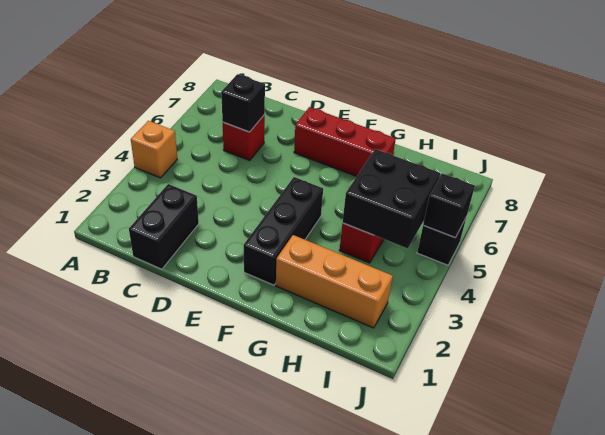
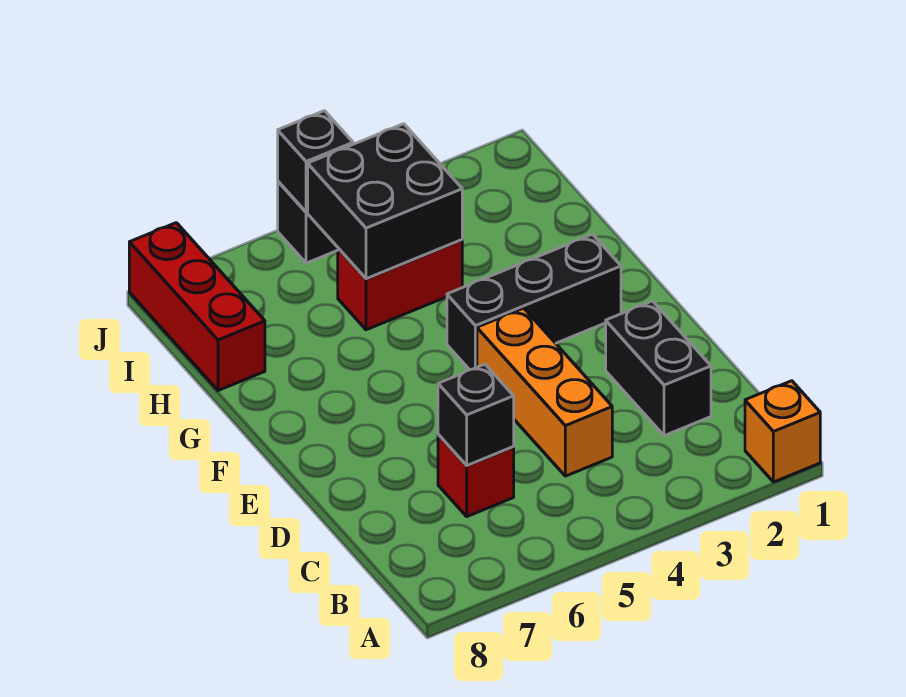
orange 1x1 brick [131,121,177,178] -> orange 1x1 brick moved to [745,381,820,482]
black 1x2 brick [129,184,199,269] -> black 1x2 brick turned to [606,301,711,436]
red 1x3 brick [294,107,396,176] -> red 1x3 brick moved to [129,223,265,391]
orange 1x3 brick [276,235,393,328] -> orange 1x3 brick moved to [477,308,612,476]

